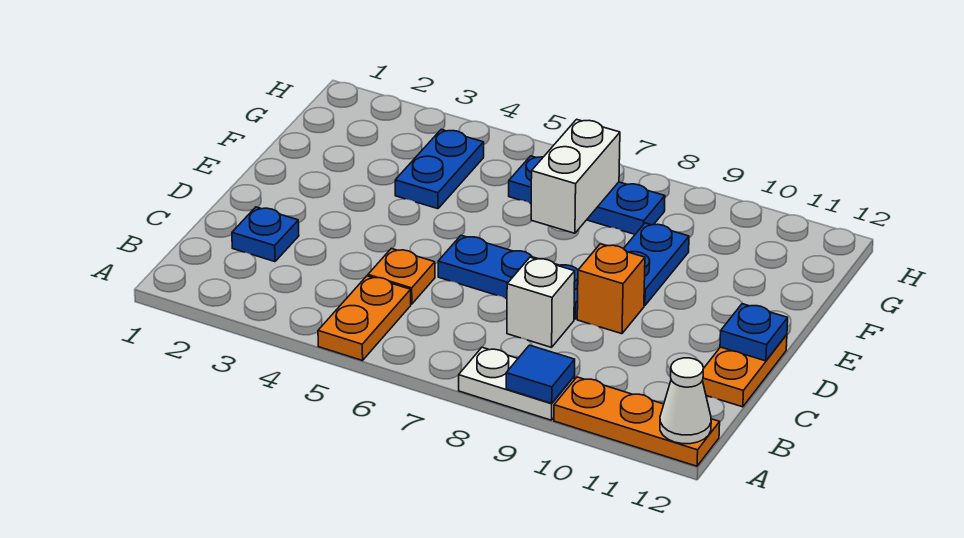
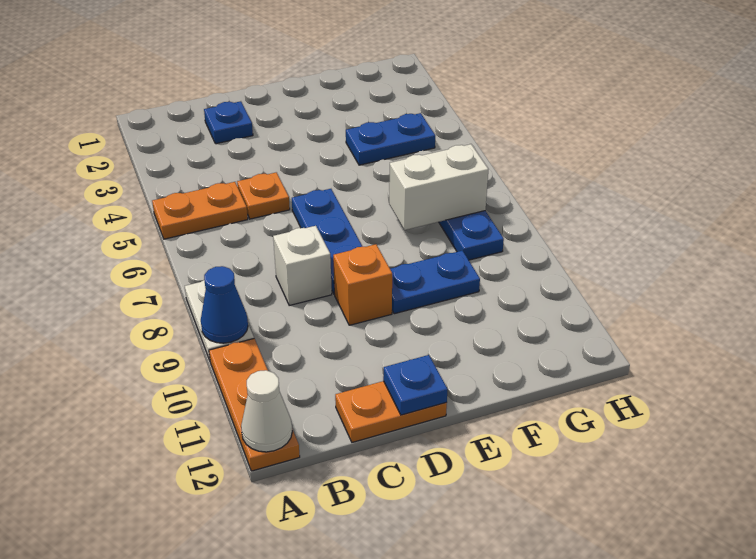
blue 1x1 tile [506,345,575,403] -> blue 1x1 cone [201,266,248,343]

